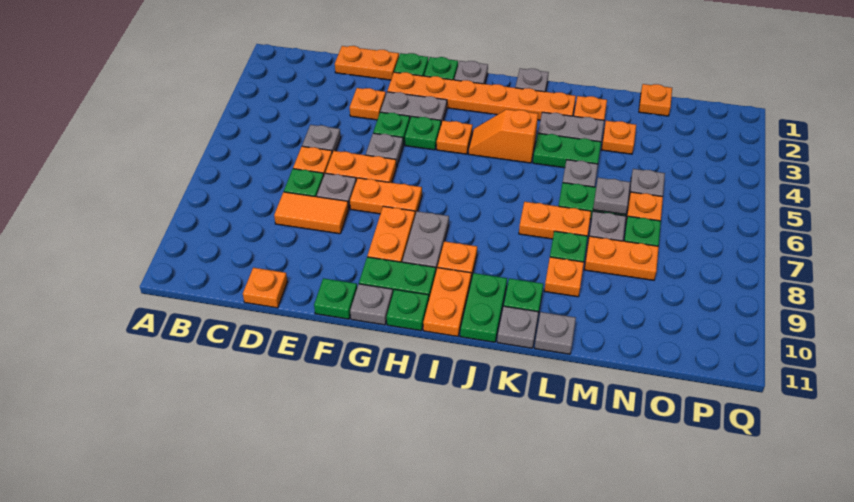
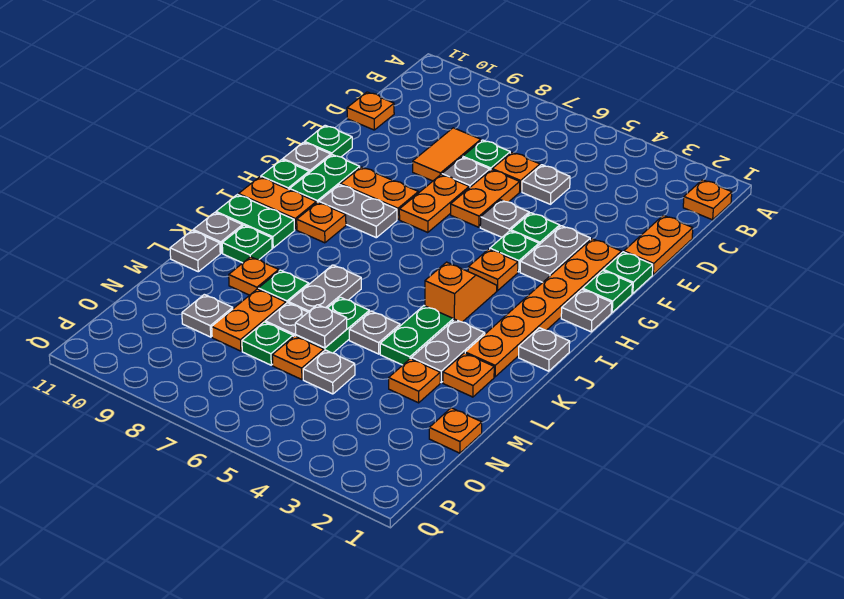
orange 1x1 plate [350,88,386,120] -> orange 1x1 plate moved to [683,180,732,220]
orange 1x2 plate [519,202,591,239] -> grey 1x2 plate [288,265,361,312]
none -> grey 1x1 plate [182,294,233,337]

